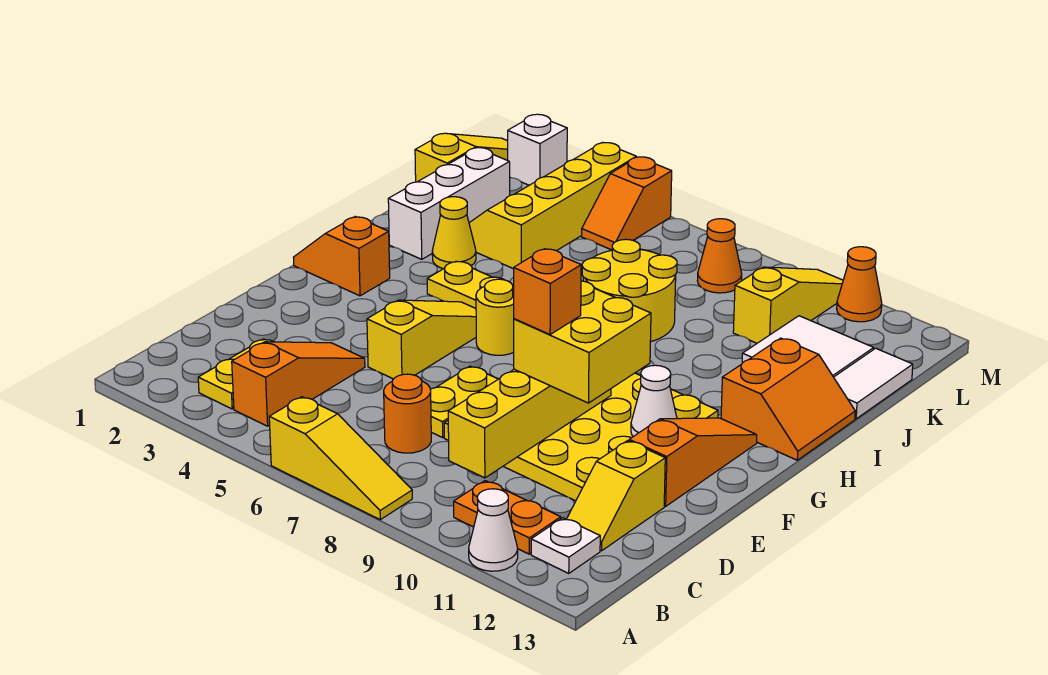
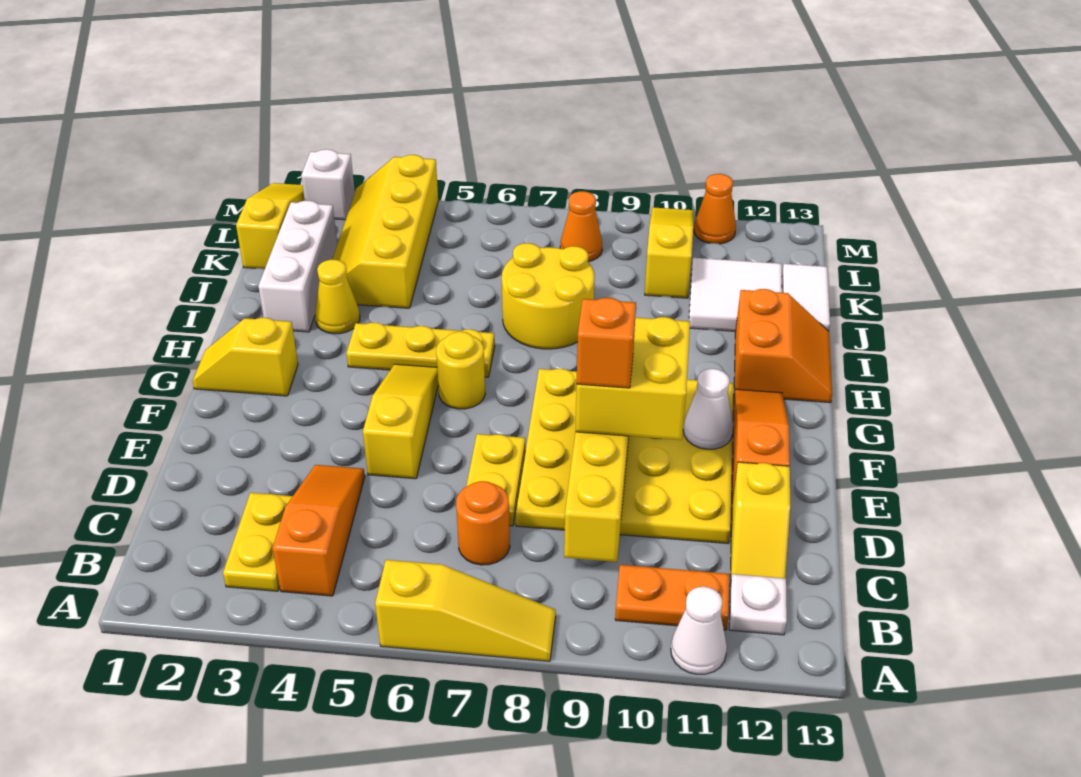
orange 1x2 slope [294,217,390,296] -> yellow 1x2 slope [193,318,298,396]
orange 1x2 slope [582,157,672,250] -> none

